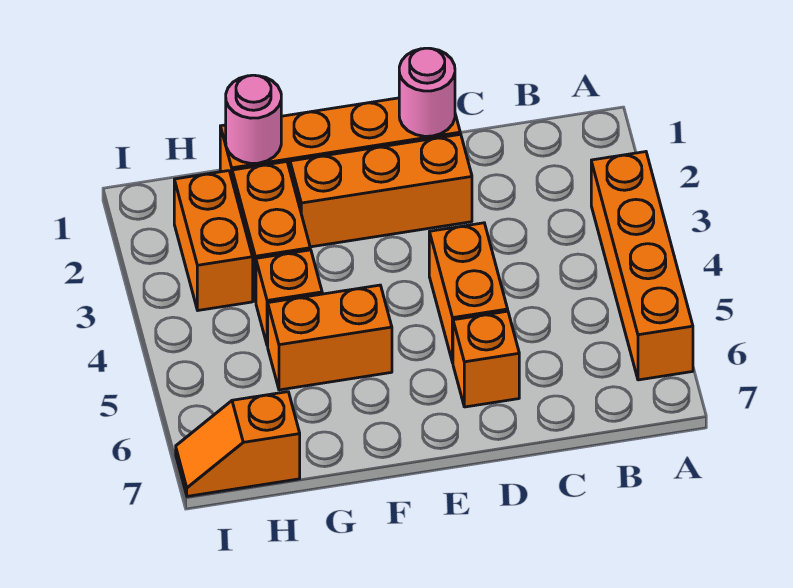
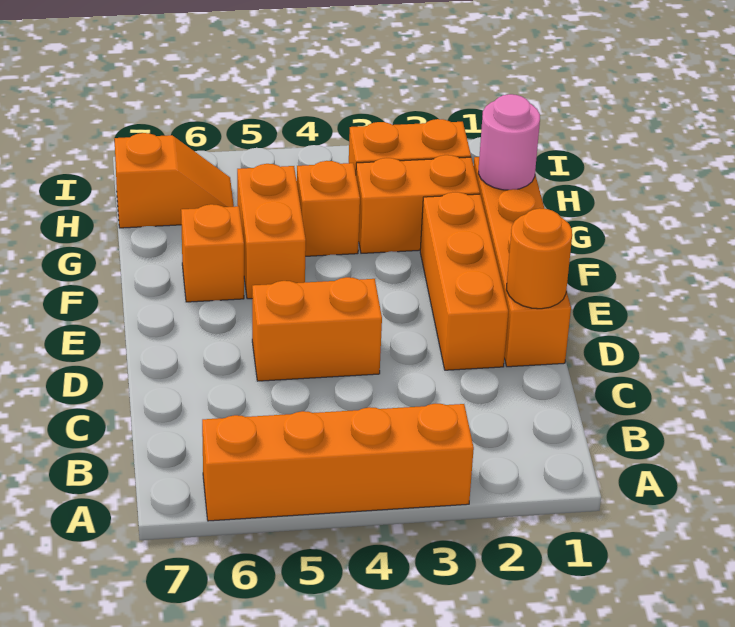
pink 1x1 round brick [399,48,455,136] -> orange 1x1 round brick [507,208,572,309]
orange 1x1 brick [453,311,519,407] -> orange 1x1 brick moved to [181,204,244,302]
orange 1x2 slope [176,392,300,496] -> orange 1x2 slope turned to [114,133,234,228]

